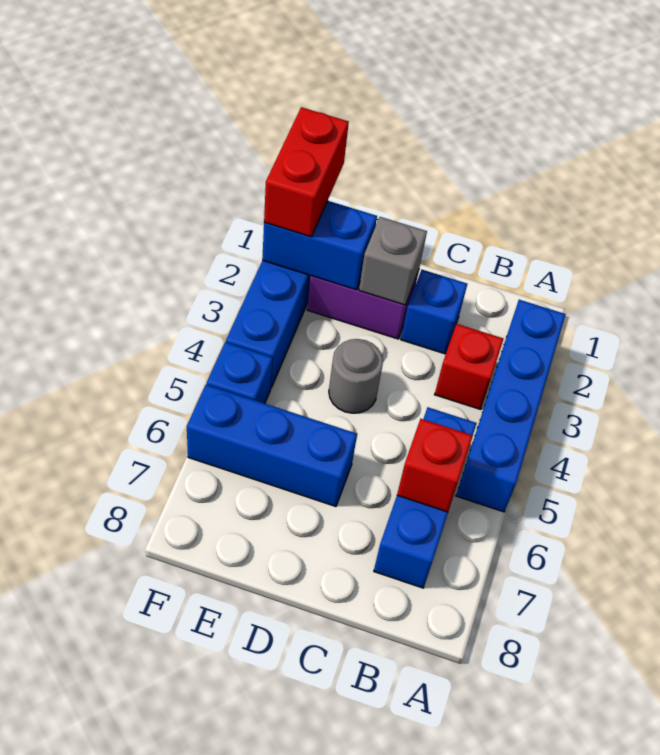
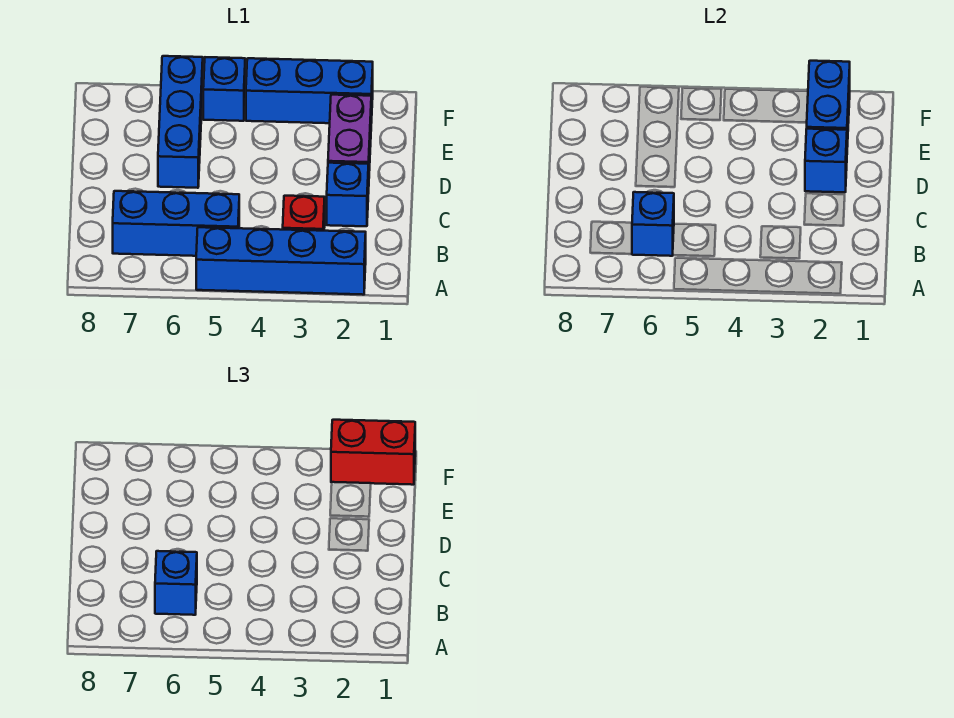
red 1x1 brick [397,419,473,512] -> blue 1x1 brick [632,192,674,256]
none -> blue 1x1 brick [155,551,197,615]
grey 1x1 brick [359,217,427,305] -> blue 1x1 brick [805,129,847,192]
grey 1x1 round brick [329,339,383,413] -> none

